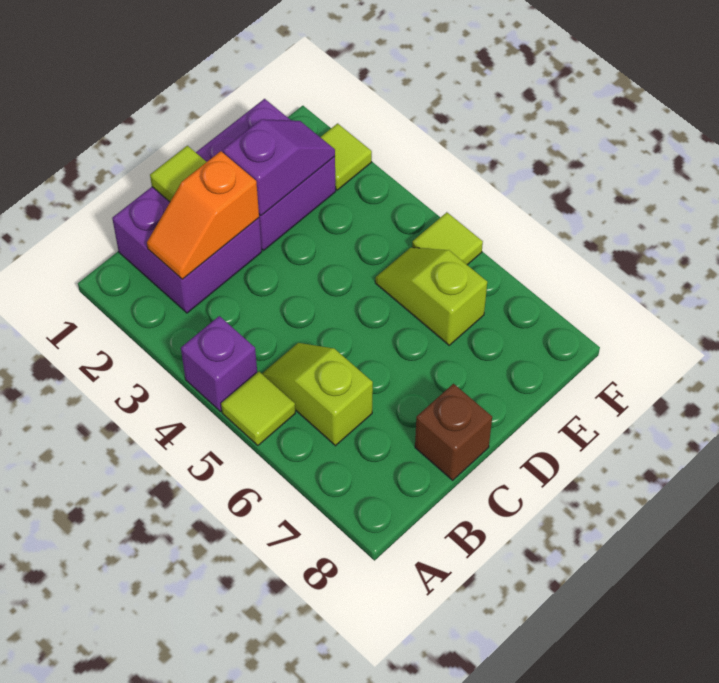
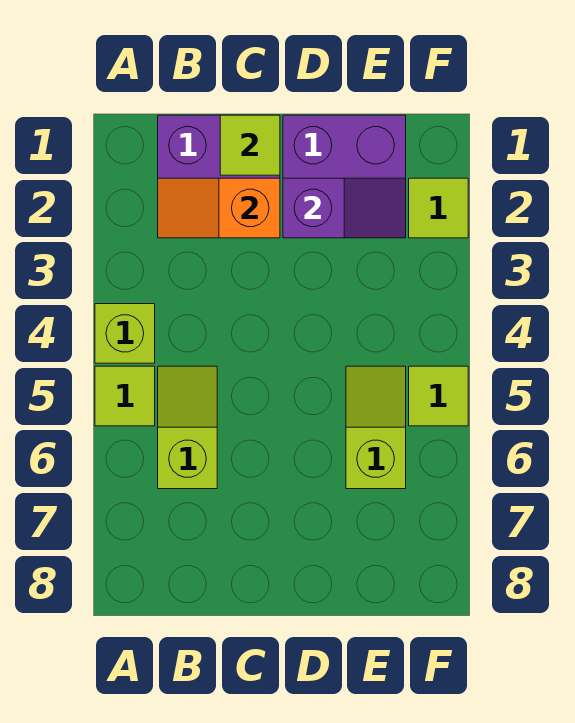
purple 1x1 brick [181,316,257,412] -> lime 1x1 brick [95,304,155,363]
brown 1x1 brick [415,384,492,480] -> none

